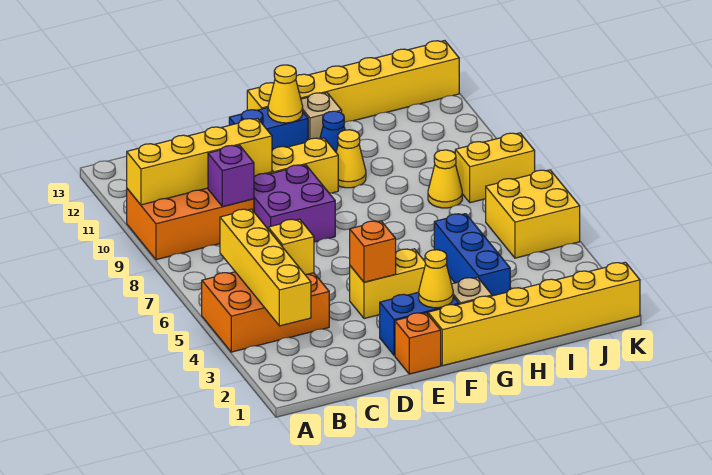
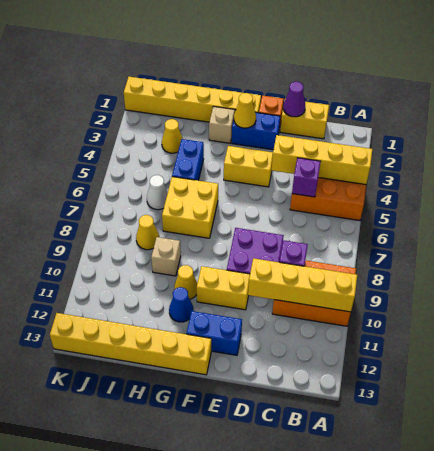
yellow 1x4 brick [220,209,311,326] -> yellow 1x4 brick turned to [271,135,373,185]
yellow 1x1 brick [268,219,314,274] -> purple 1x1 brick [292,158,321,197]
none -> purple 1x1 cone [283,82,305,117]
orange 1x1 brick [350,221,396,282] -> none
yellow 1x1 cone [268,65,303,123] -> yellow 1x1 cone moved to [162,119,183,153]
tan 1x1 brick [301,93,342,140] -> tan 1x1 brick moved to [151,237,181,276]
blue 1x3 brick [434,214,510,296] -> blue 1x2 brick [172,139,204,181]
none -> white 1x1 cone [147,175,168,210]
yellow 2x2 brick [486,170,580,258] -> yellow 2x2 brick moved to [162,177,218,238]
yellow 1x2 brick [455,133,535,203] -> yellow 1x2 brick moved to [280,102,329,139]

